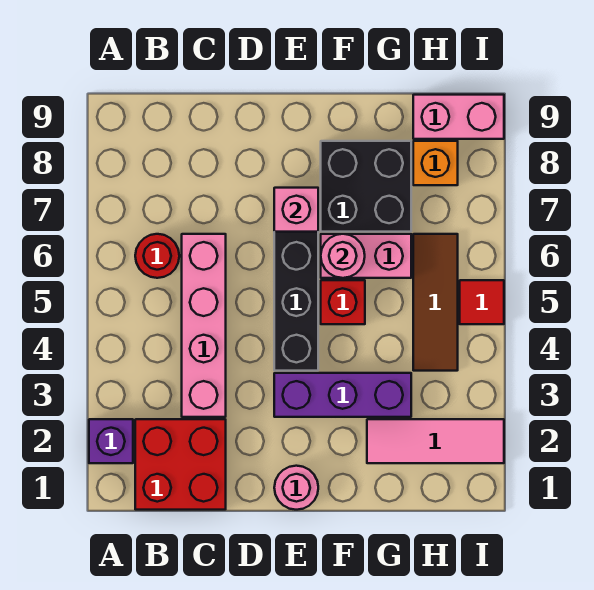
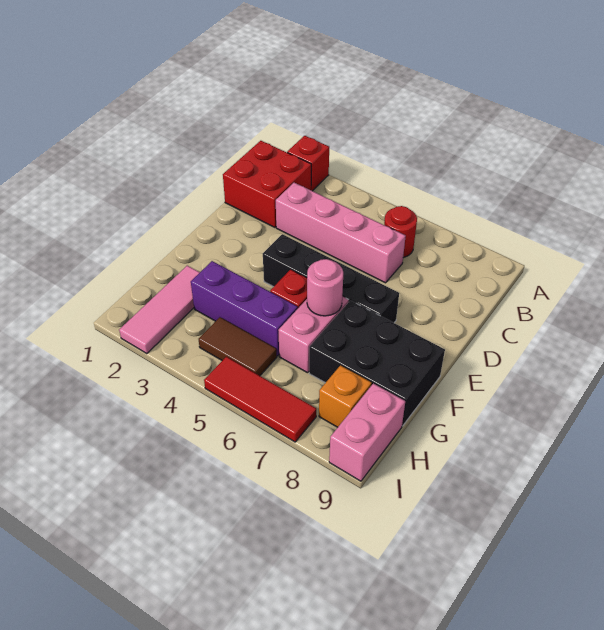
purple 1x1 brick [89,419,133,463] -> red 1x1 brick [287,136,329,191]
pink 1x1 round brick [274,466,318,510] -> none
purple 1x3 brick [274,373,411,417] -> purple 1x3 brick turned to [191,261,298,356]
pink 1x1 brick [274,188,318,232] -> none
black 2x2 brick [321,141,411,232] -> black 2x3 brick [309,301,445,426]
brown 1x3 tile [413,234,458,371] -> brown 1x2 tile [199,317,277,376]
red 1x1 tile [460,280,504,324] -> red 1x3 tile [204,357,316,442]

